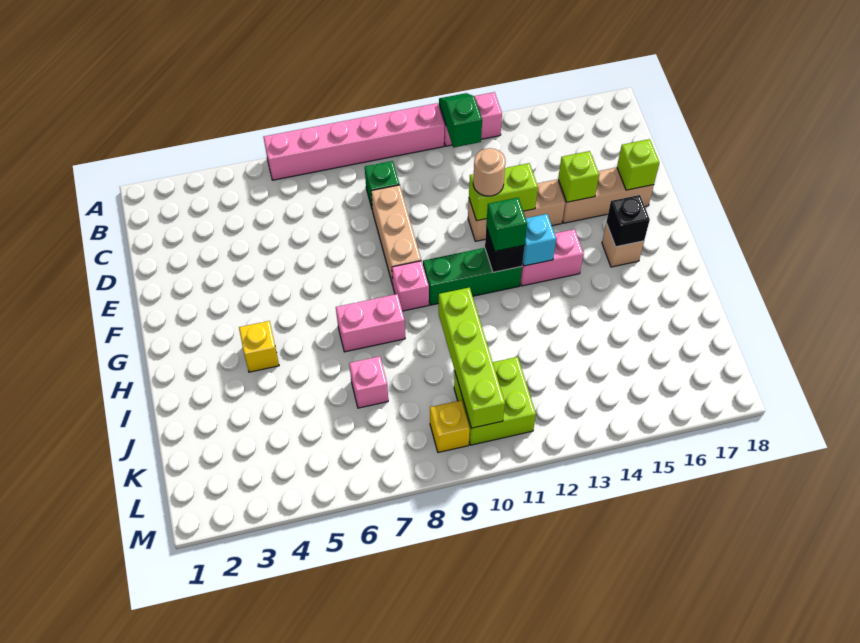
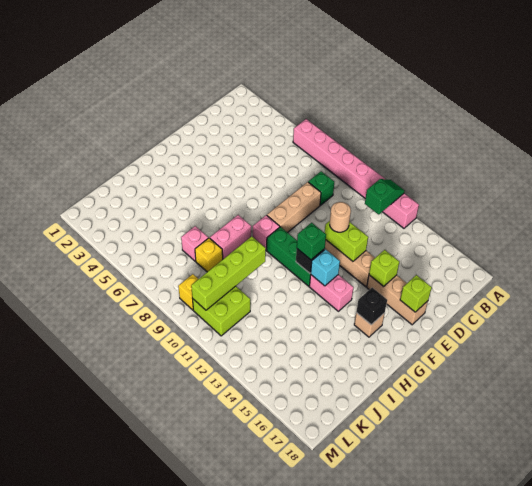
yellow 1x1 brick [239,321,279,372] -> yellow 1x1 brick moved to [195,238,223,272]
pink 1x2 brick [336,294,405,352] -> pink 1x2 brick turned to [210,215,251,259]

